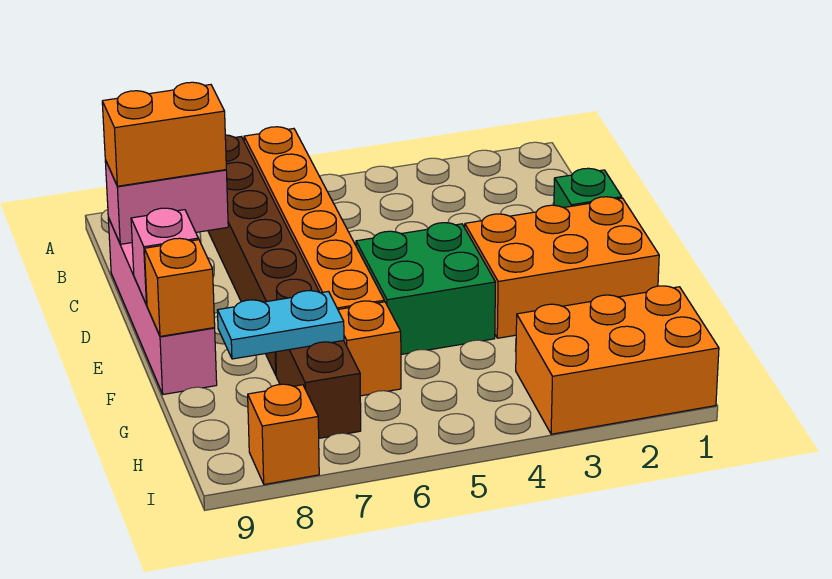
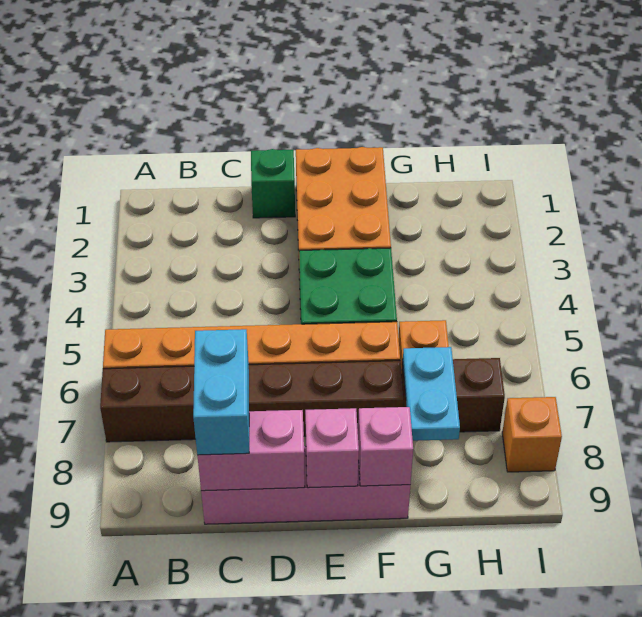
pink 1x2 brick [105,160,228,244] -> pink 1x2 brick turned to [197,410,305,491]
orange 1x2 brick [102,82,226,186] -> cyan 1x2 brick [193,329,249,455]
orange 1x1 brick [144,238,215,336] -> pink 1x1 brick [358,407,413,486]
orange 2x3 brick [516,286,719,434] -> none

